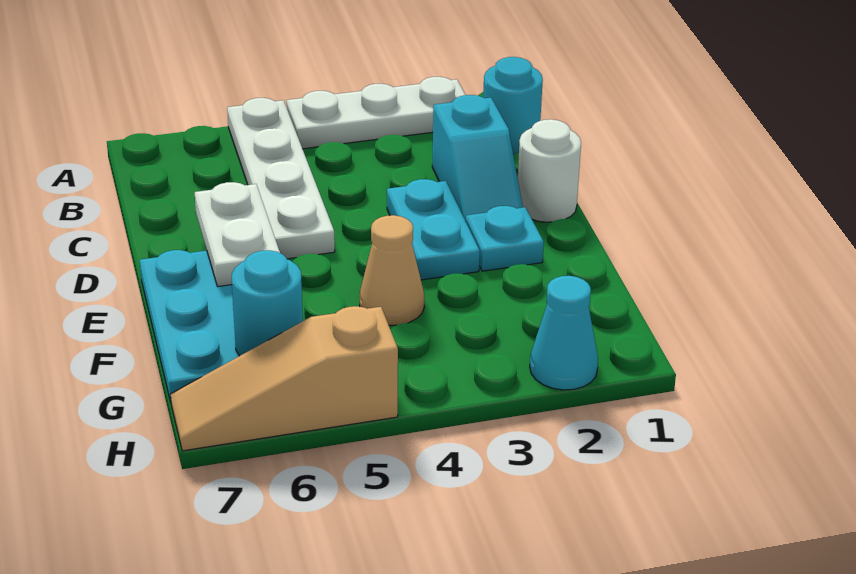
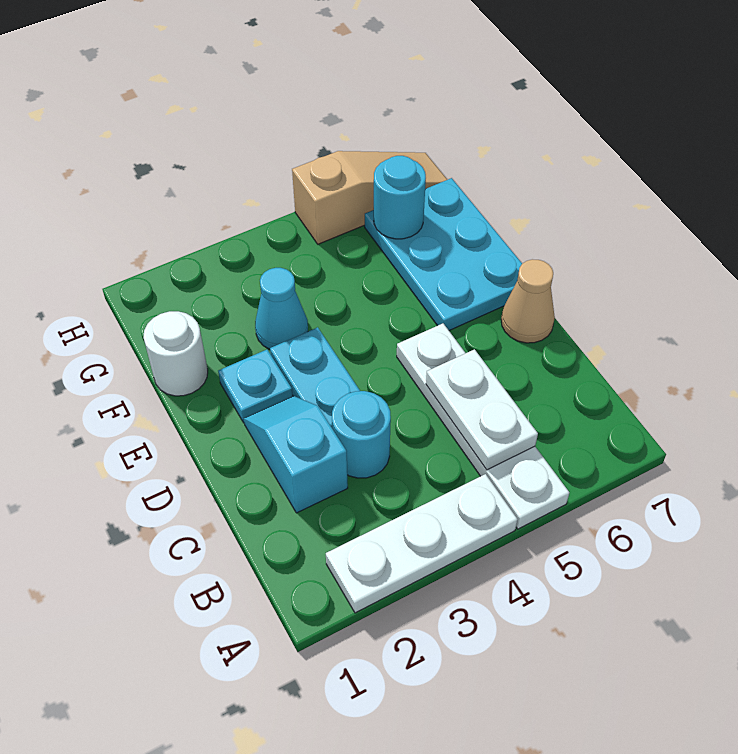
cyan 1x1 round brick [483,57,543,155] -> cyan 1x1 round brick moved to [332,391,391,478]
white 1x1 round brick [518,119,581,222] -> white 1x1 round brick moved to [143,311,208,396]
white 1x2 plate [195,182,280,286] -> white 1x2 plate moved to [426,349,538,470]
tan 1x1 cone [359,215,424,325] -> tan 1x1 cone moved to [501,259,555,343]
cyan 1x1 cone [530,276,598,390] -> cyan 1x1 cone moved to [255,268,308,349]

